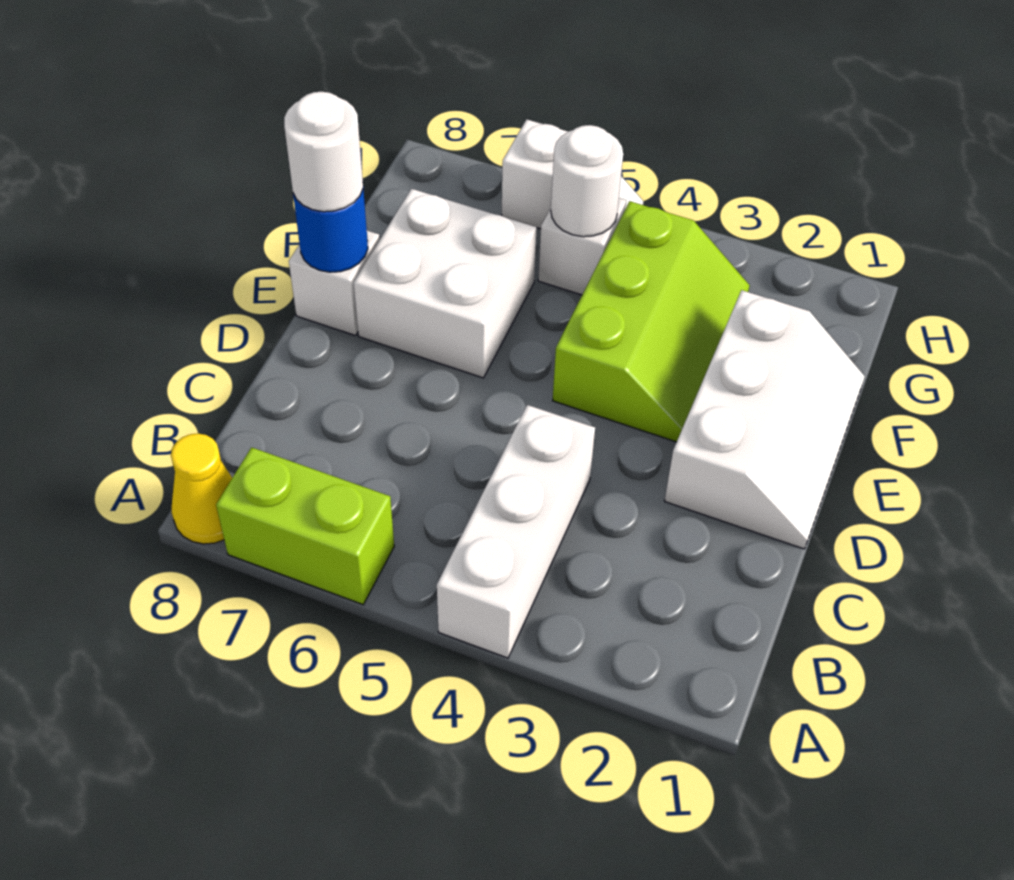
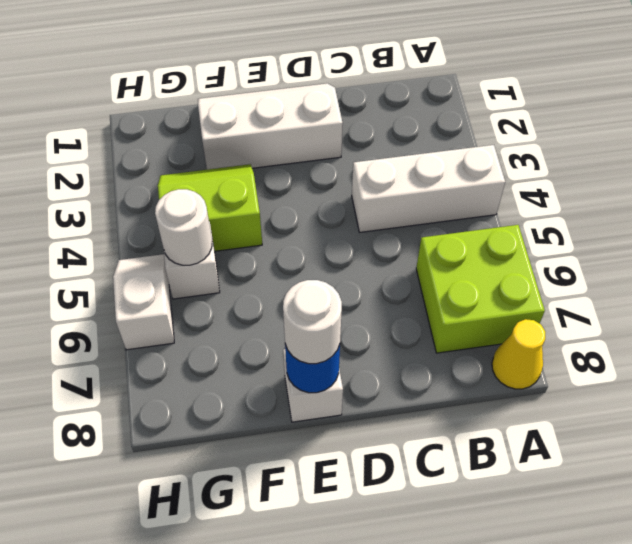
lime 1x2 brick [216,447,394,605] -> lime 2x2 brick [416,225,545,353]
lime 2x3 slope [553,201,750,442] -> lime 2x2 slope [158,164,262,251]
white 2x2 brick [354,189,537,378] -> none

